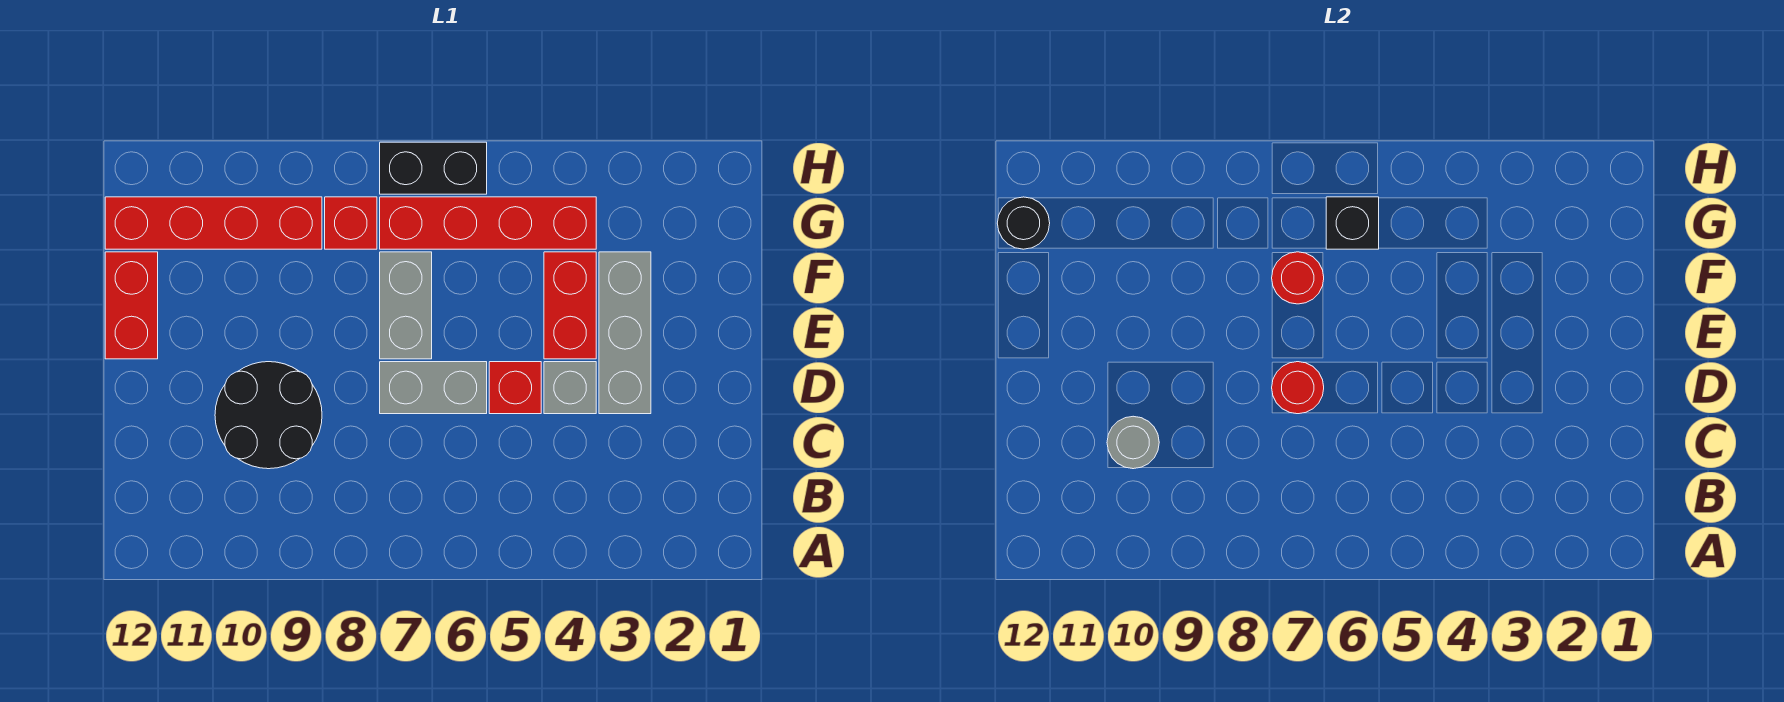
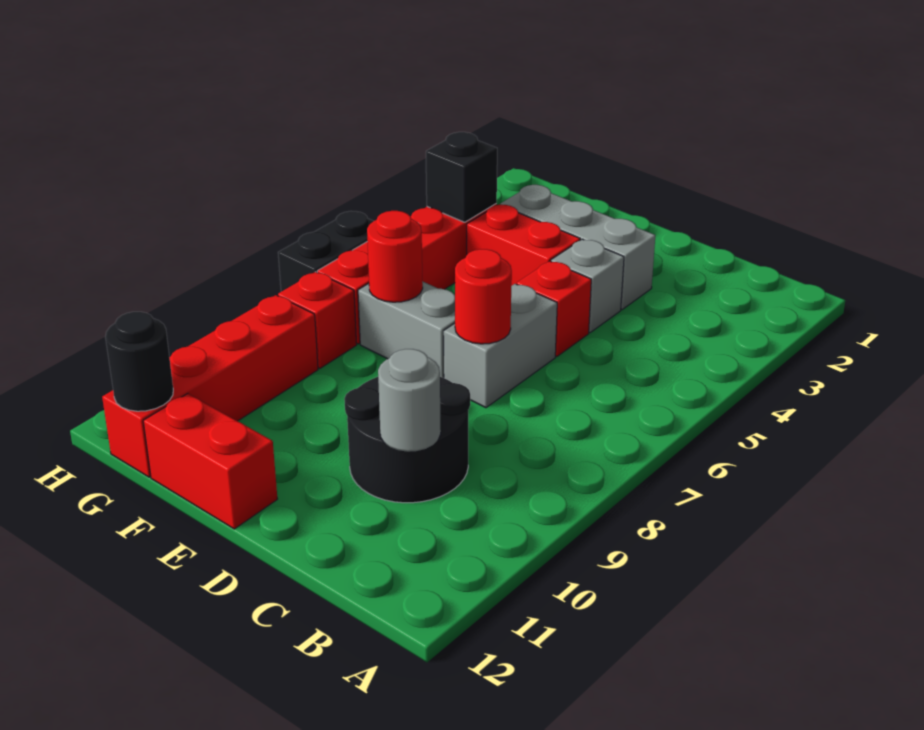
black 1x1 brick [1326,197,1379,249] -> black 1x1 brick moved to [426,132,497,222]

